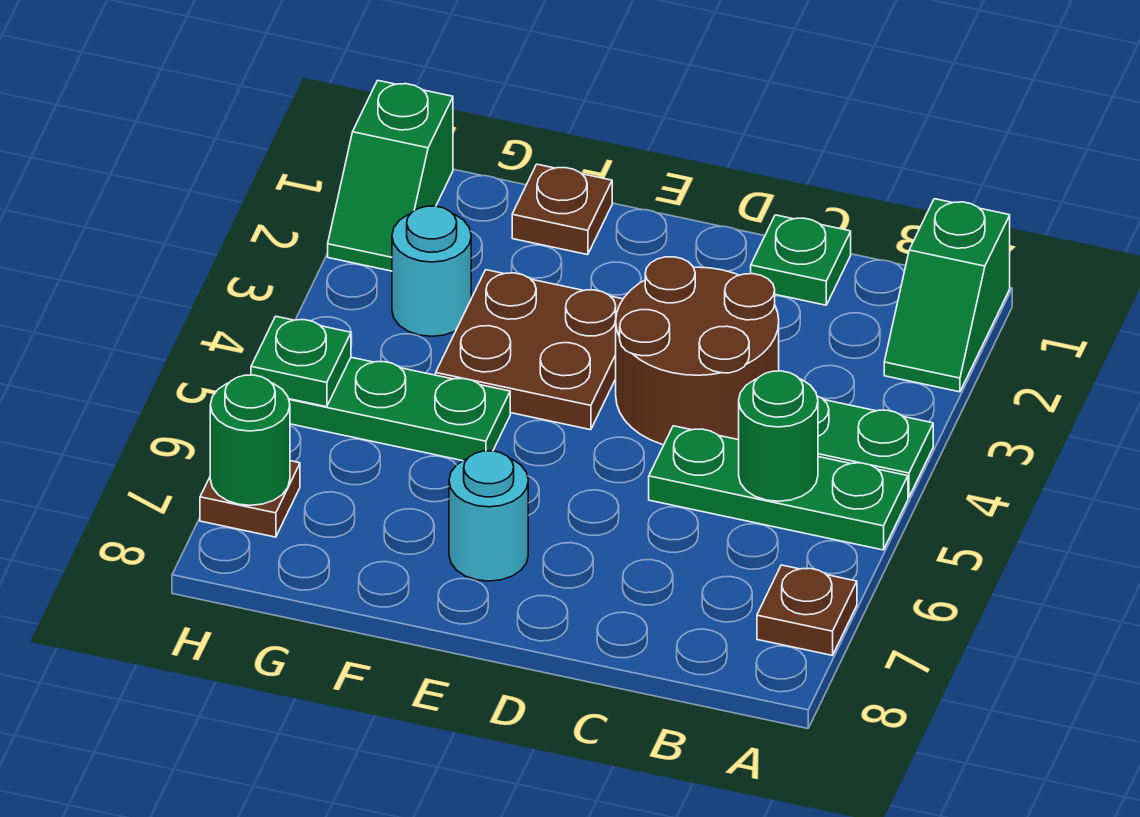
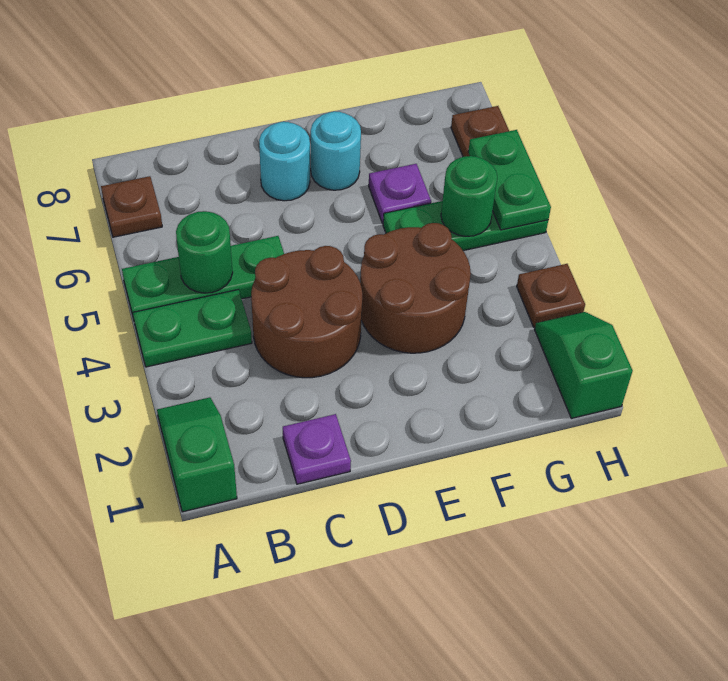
green 1x1 plate [751,215,851,305] -> purple 1x1 plate [283,414,351,484]
brown 2x2 plate [436,270,623,430] -> brown 2x2 round brick [360,223,471,353]
brown 1x1 plate [512,164,612,255] -> brown 1x1 plate moved to [517,264,585,327]
none -> purple 1x1 plate [369,164,431,224]
cyan 1x1 round brick [392,206,471,336] -> cyan 1x1 round brick moved to [259,122,310,201]
green 1x1 plate [251,316,351,407] -> green 1x2 plate [468,130,551,230]
green 1x1 round brick [210,375,290,505] -> green 1x1 round brick moved to [441,156,497,236]

